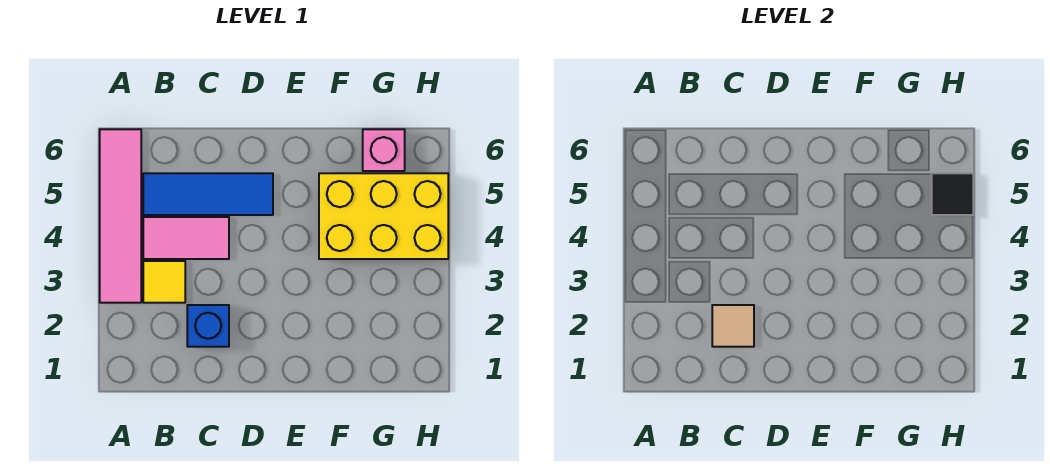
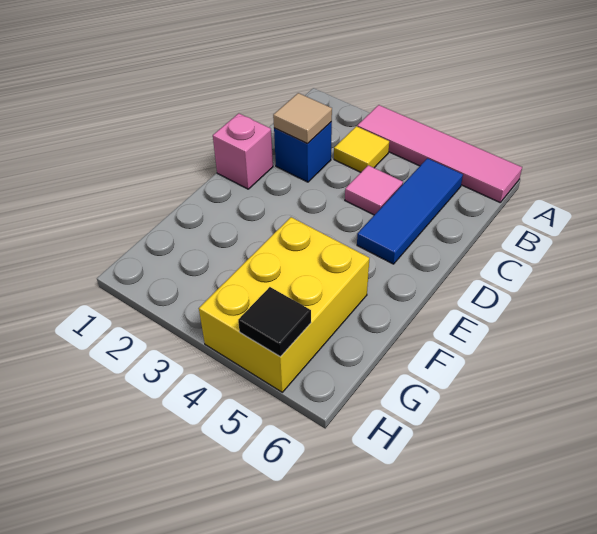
pink 1x2 tile [143,217,229,259] -> pink 1x1 tile [345,165,403,215]
pink 1x1 brick [363,129,405,171] -> pink 1x1 brick moved to [213,113,273,189]

